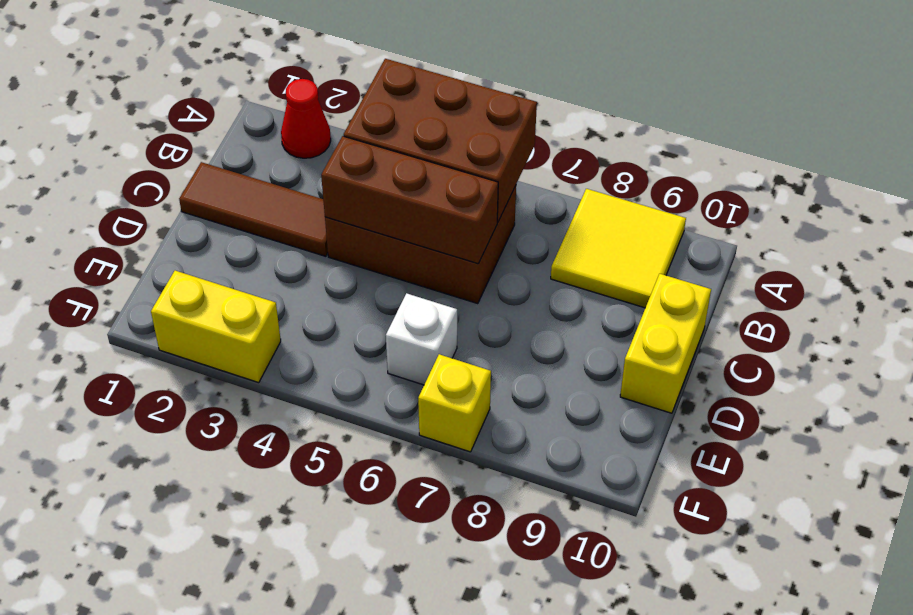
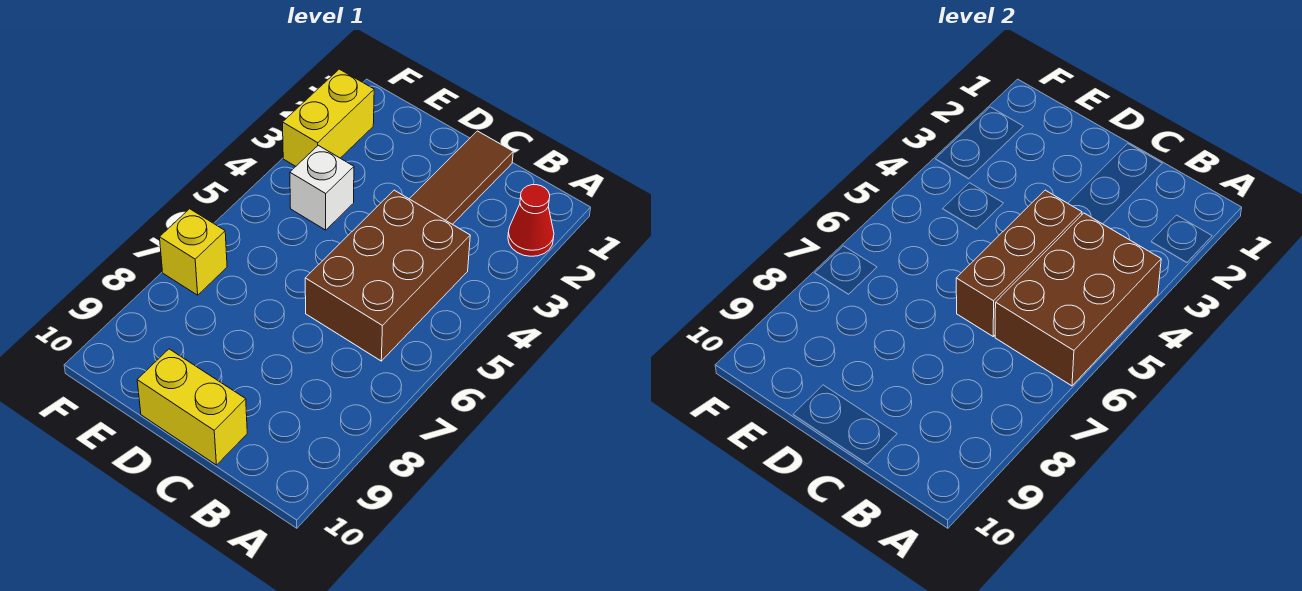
yellow 2x2 tile [551,189,686,308] -> none
white 1x1 brick [386,293,457,385] -> white 1x1 brick moved to [290,145,354,230]

